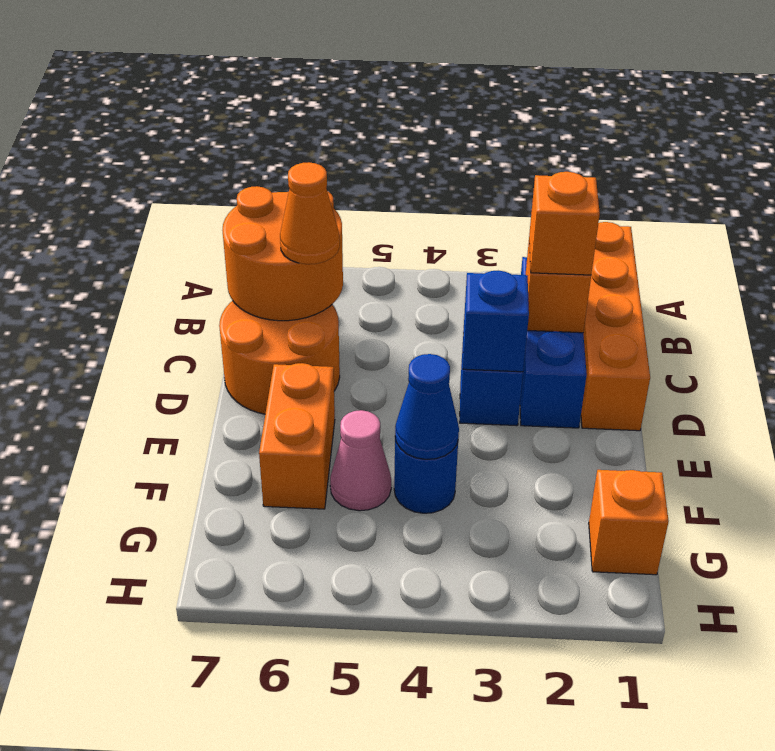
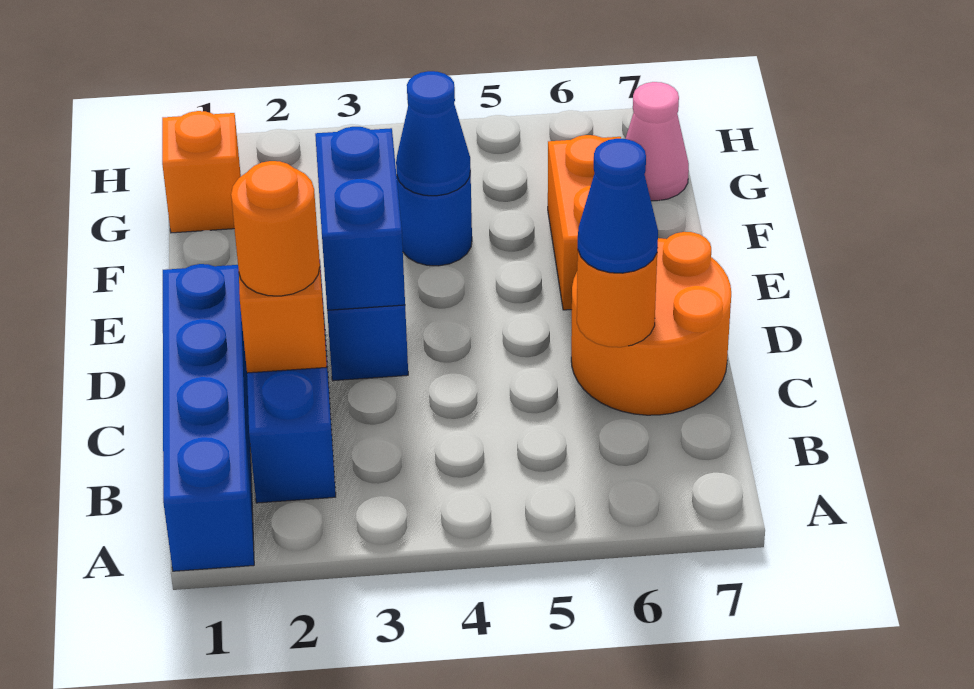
orange 1x4 brick [581,222,650,431] -> blue 1x4 brick [163,264,254,571]
orange 2x2 round brick [222,186,343,321] -> orange 1x1 round brick [577,251,657,347]
orange 1x1 brick [529,172,600,275] -> orange 1x1 round brick [231,161,320,296]
orange 1x1 cone [280,162,340,264] -> blue 1x1 cone [578,139,658,273]
blue 1x1 brick [463,271,529,372] -> blue 1x2 brick [315,127,405,310]
pink 1x1 cone [330,410,391,511] -> pink 1x1 cone moved to [626,82,689,201]

